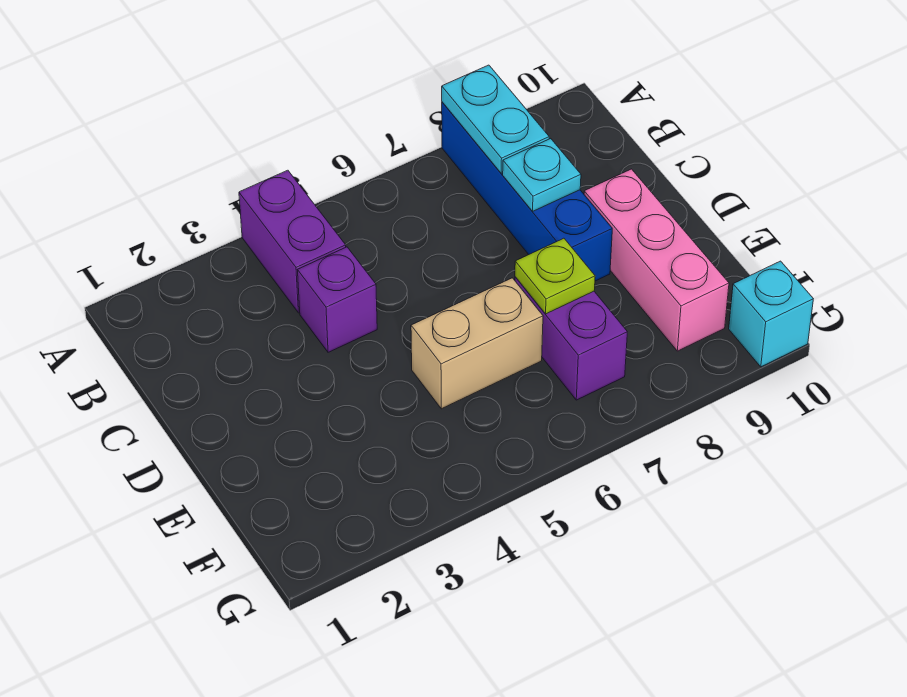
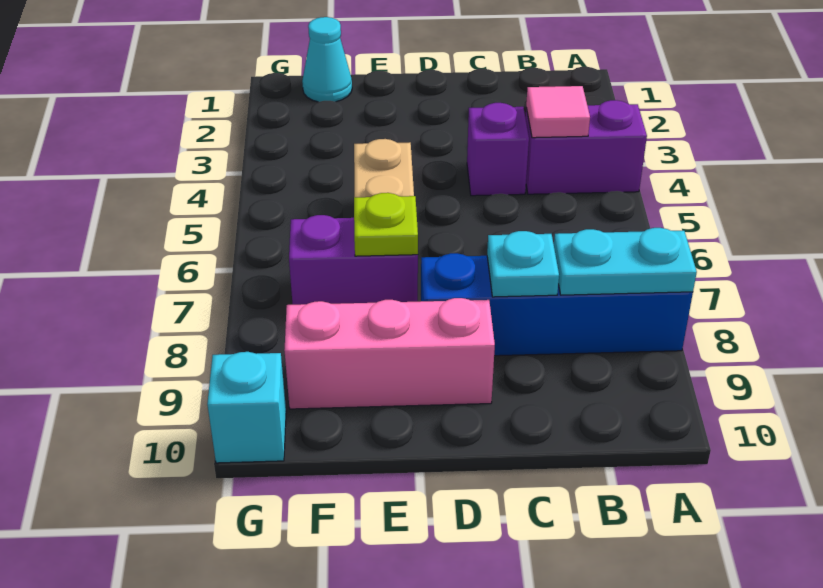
none -> pink 1x1 tile [526,86,590,138]
none -> cyan 1x1 cone [302,17,352,102]

